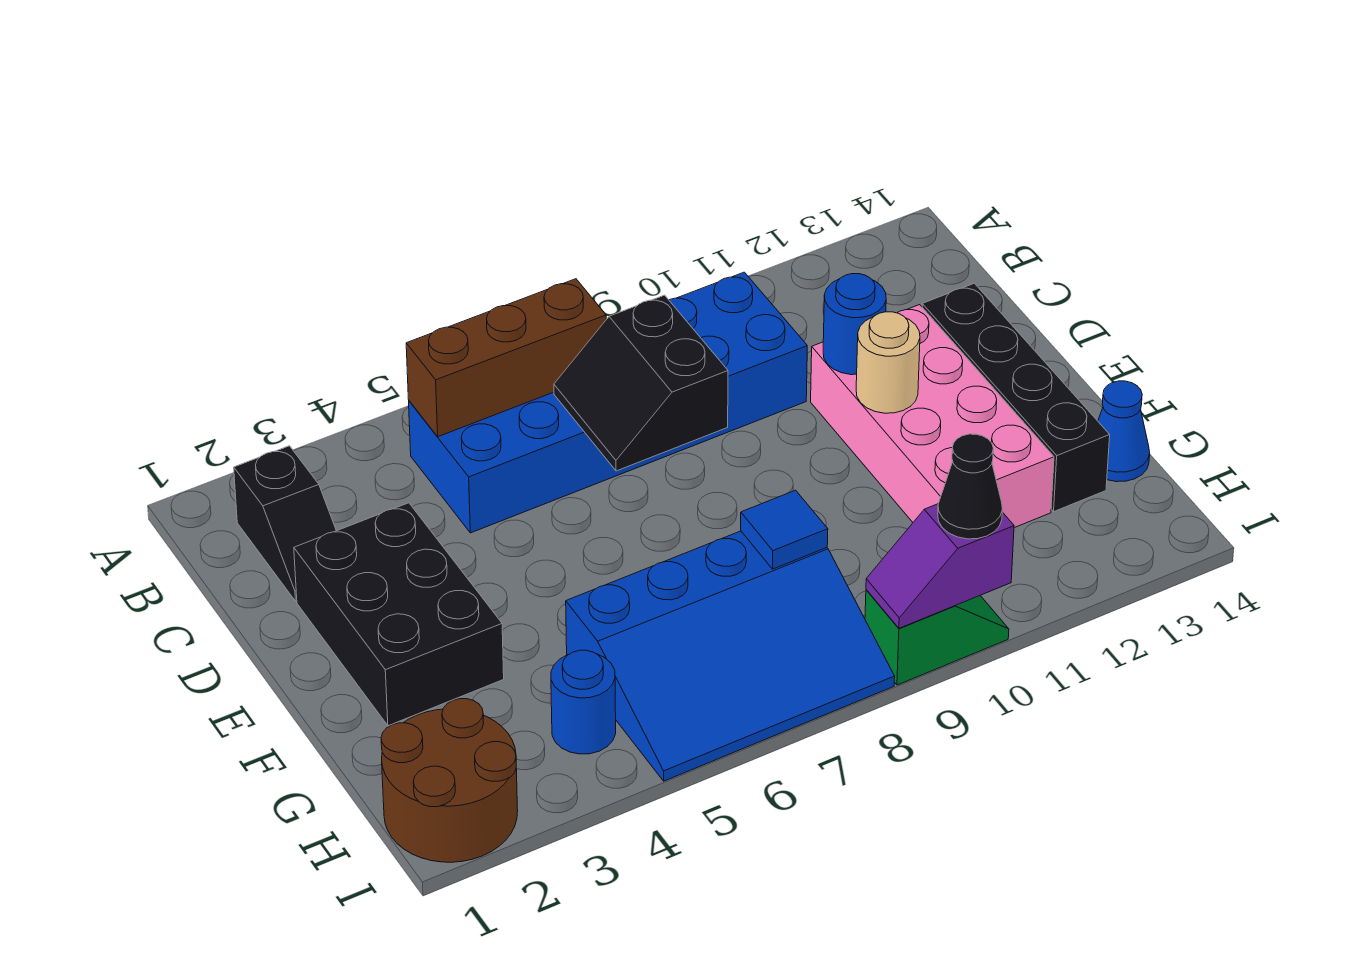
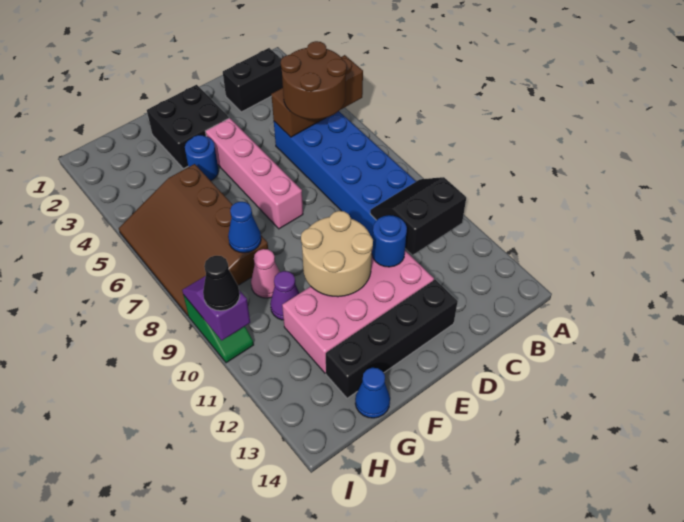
black 1x2 slope [234,446,336,601] -> black 1x2 brick [223,48,283,112]
brown 1x3 brick [406,279,606,437] -> brown 1x3 brick turned to [271,55,363,137]
black 2x2 slope [554,295,728,471] -> black 2x2 slope moved to [370,177,466,255]
black 2x3 brick [294,503,504,726] -> black 2x2 brick [147,85,229,169]
none -> pink 1x4 brick [205,118,303,229]
tan 1x1 round brick [856,312,920,413] -> tan 2x2 round brick [301,211,373,297]
blue 3x4 slope [566,531,895,781] -> brown 3x4 slope [119,164,268,316]
blue 1x1 tile [741,490,828,569] -> blue 1x1 cone [228,202,261,253]
none -> pink 1x1 cone [251,249,280,298]
none -> purple 1x1 cone [270,271,299,320]
brown 2x2 round brick [381,699,518,862] -> brown 2x2 round brick moved to [281,41,347,119]
blue 1x1 round brick [551,650,616,754] -> blue 1x1 round brick moved to [185,135,219,181]

